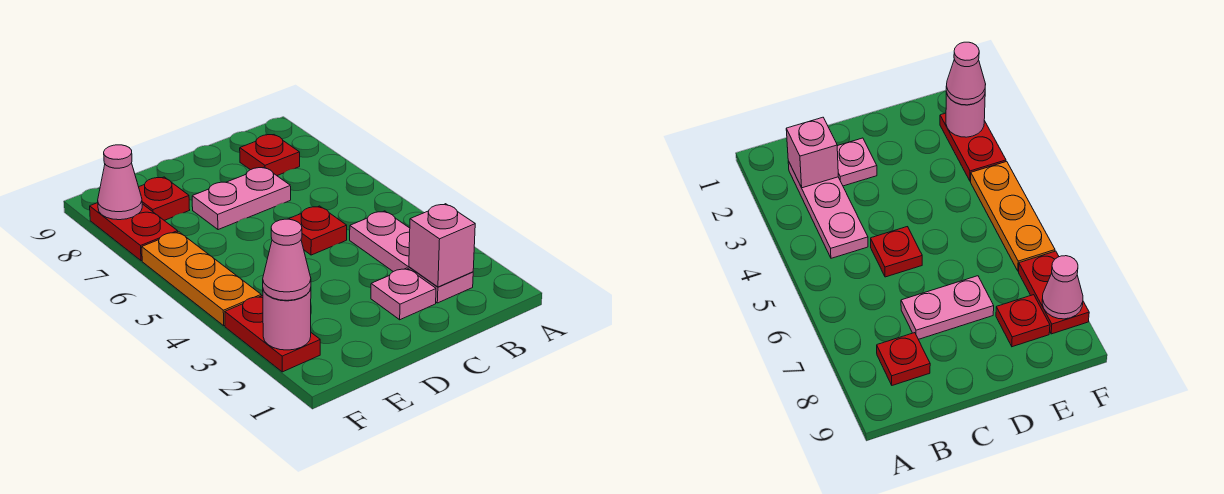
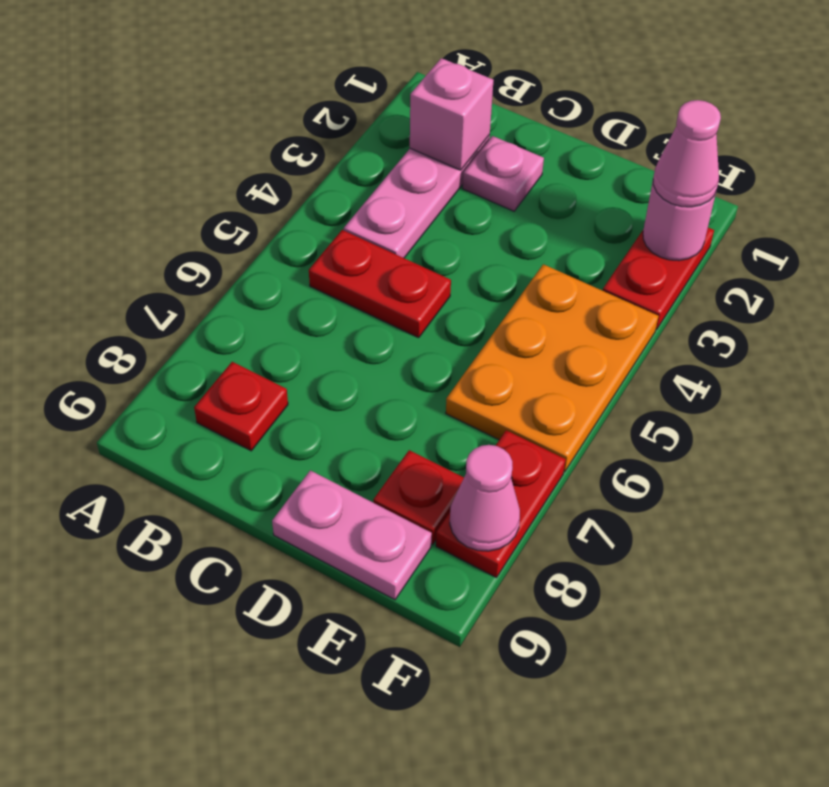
red 1x1 plate [289,206,347,255] -> red 1x2 plate [309,230,451,338]
pink 1x2 plate [192,167,291,230] -> pink 1x2 plate moved to [272,470,432,600]
orange 1x3 plate [142,232,261,326] -> orange 2x3 plate [446,264,658,472]

